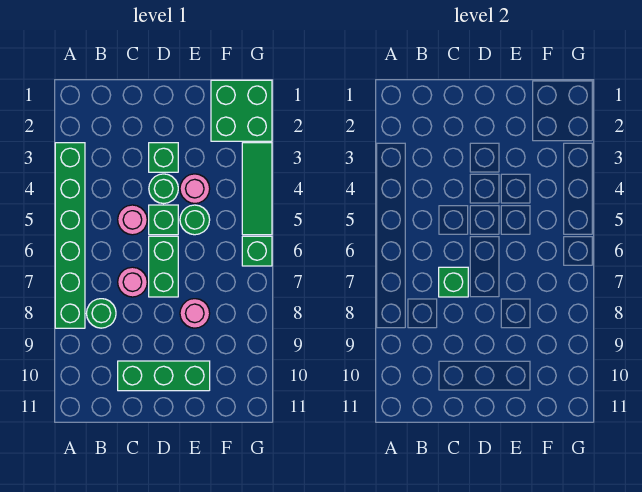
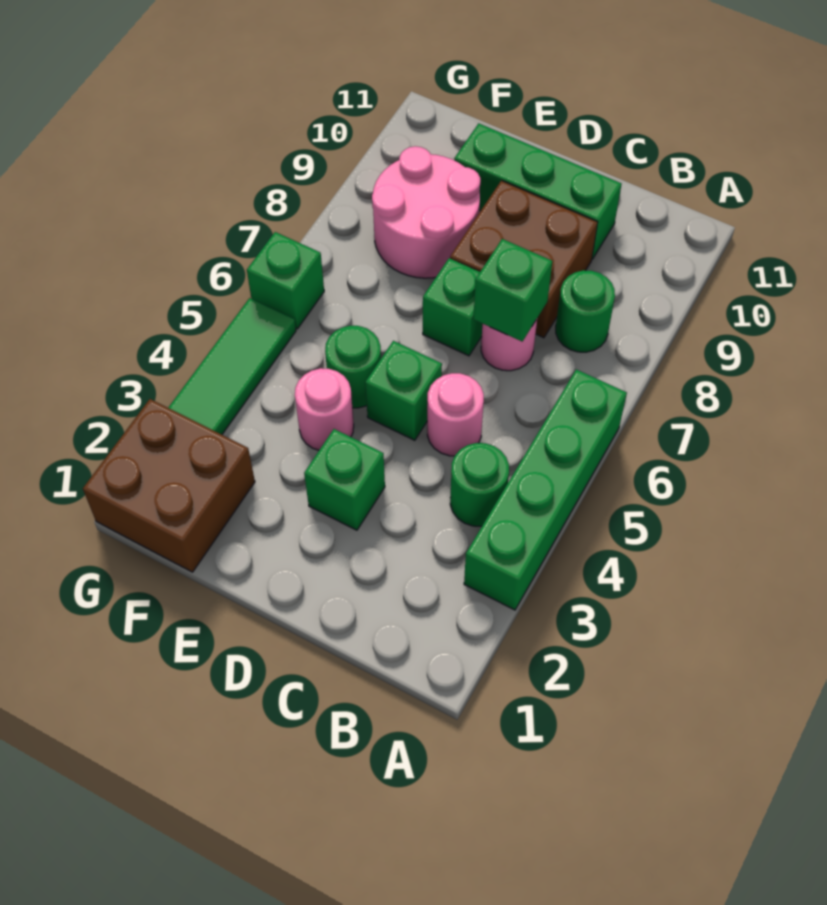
green 1x6 brick [55,143,85,328] -> green 1x4 brick [464,370,627,610]
none -> brown 2x2 brick [450,181,598,338]
green 1x1 round brick [149,174,178,204] -> green 1x1 round brick moved to [450,443,509,526]
green 1x2 brick [149,236,178,297] -> green 1x1 brick [423,258,482,356]
pink 1x1 round brick [180,299,210,328] -> pink 2x2 round brick [372,146,480,278]
green 2x2 brick [211,80,272,141] -> brown 2x2 brick [83,399,255,572]

